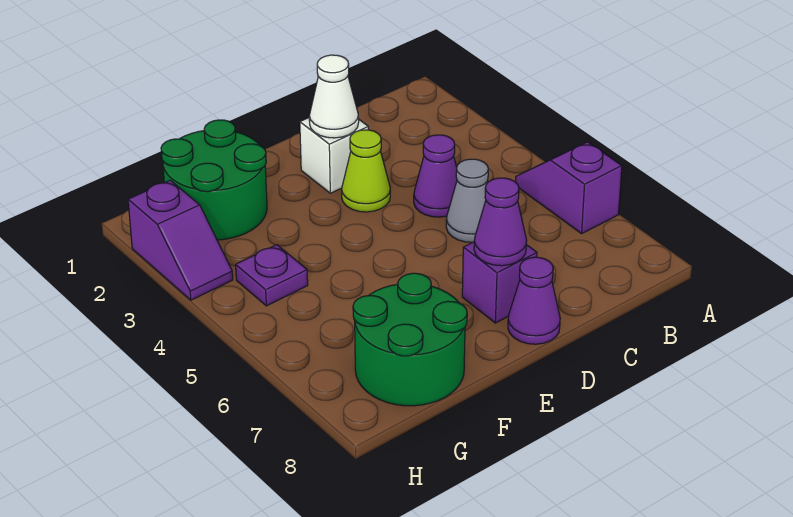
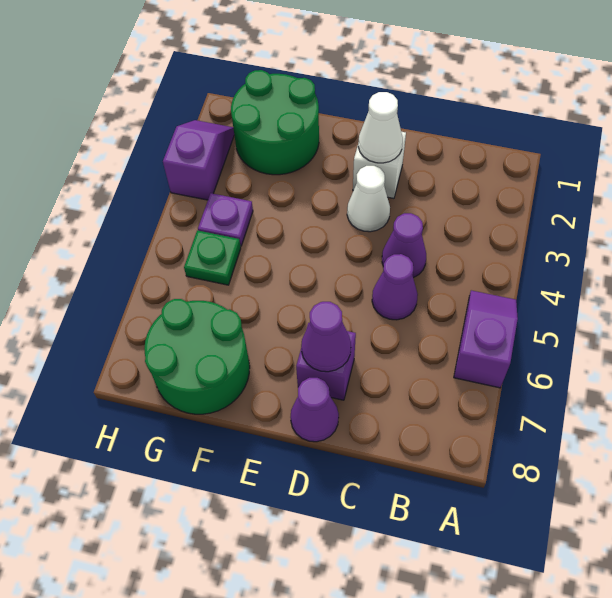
grey 1x1 cone [446,159,488,242] -> purple 1x1 cone [372,254,418,320]
lime 1x1 cone [342,130,390,212] -> white 1x1 cone [347,166,390,232]
none -> green 1x1 plate [184,230,241,285]
purple 1x2 slope [128,180,233,300] -> purple 1x2 slope turned to [163,120,234,200]

